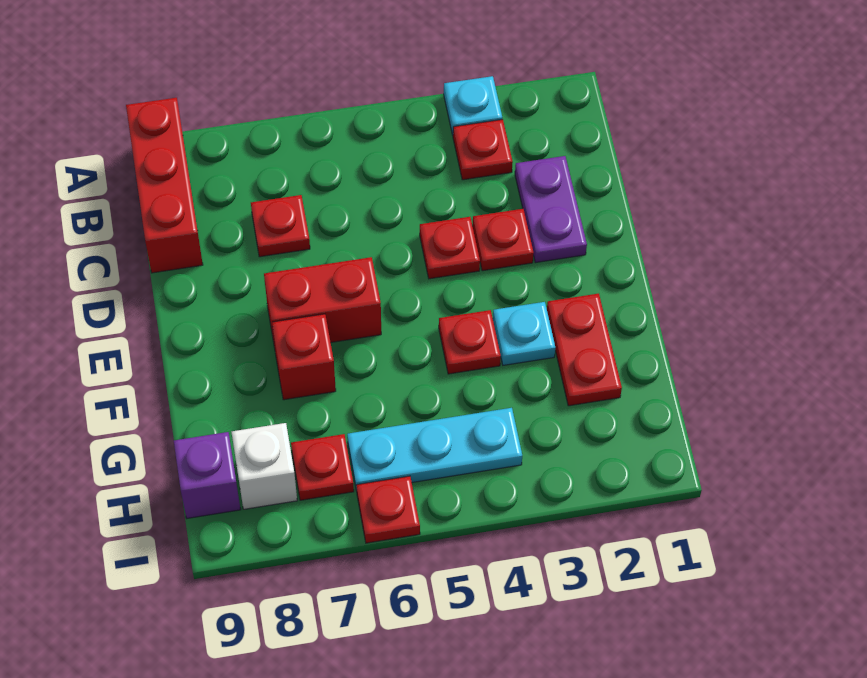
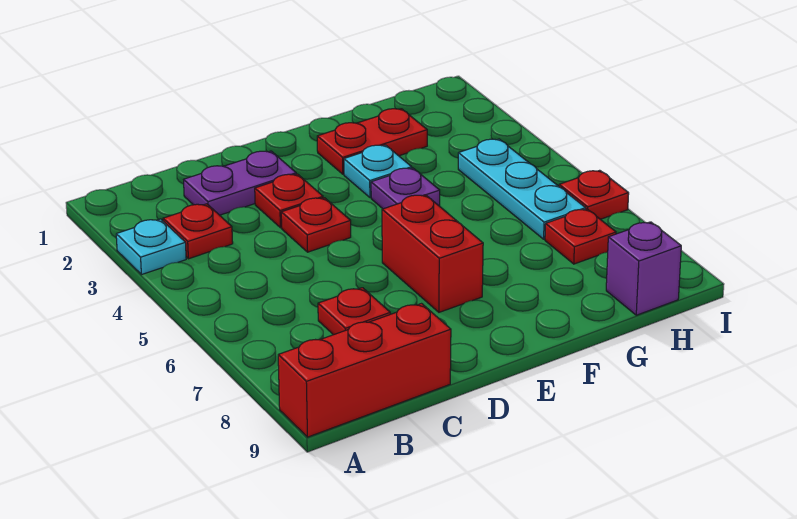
red 1x1 plate [439,310,501,374] -> purple 1x1 plate [371,168,440,209]
red 1x1 brick [272,314,336,400] -> none
white 1x1 brick [232,423,297,509] -> none

